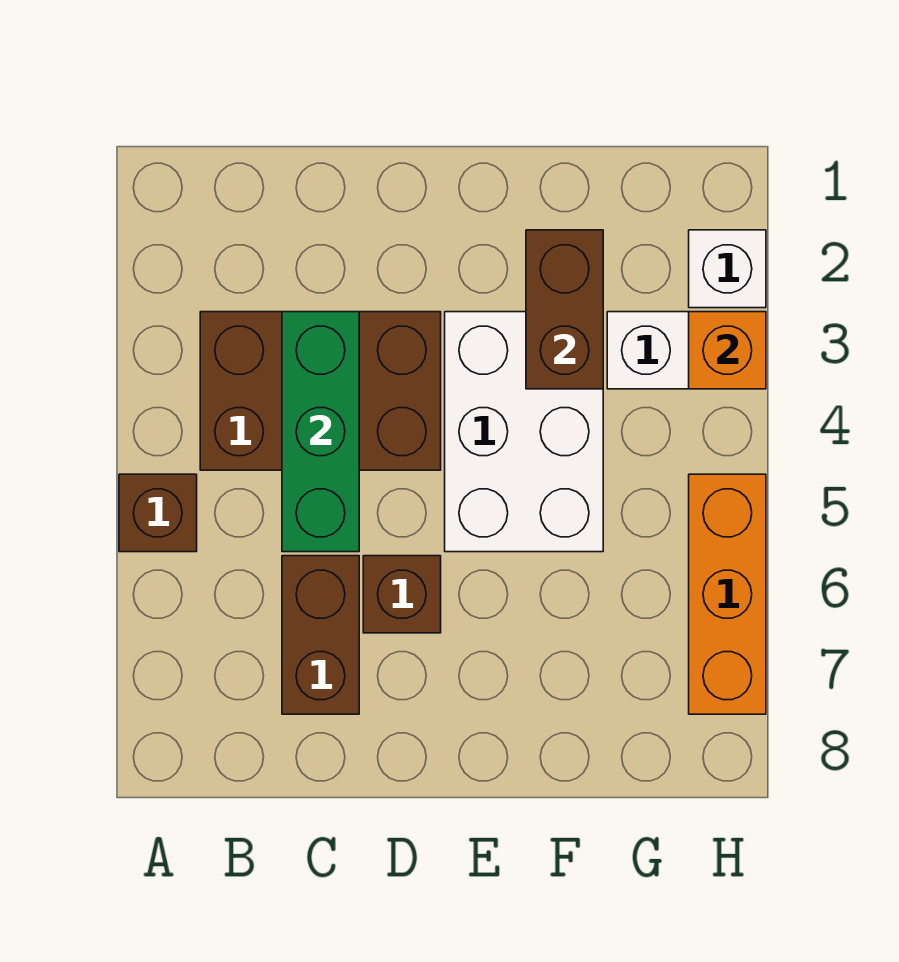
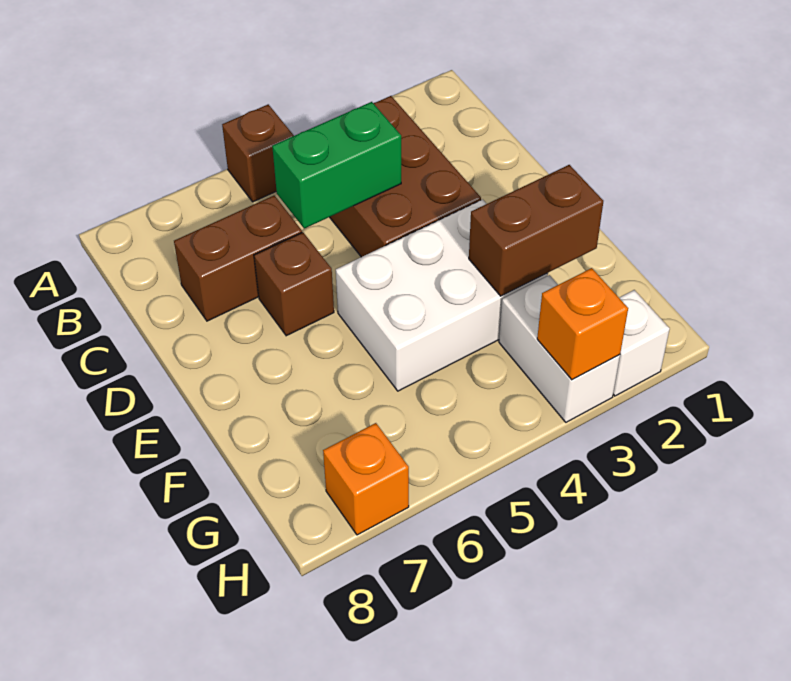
green 1x3 brick [282,312,359,552] -> green 1x2 brick [272,102,401,229]
orange 1x3 brick [689,474,766,714] -> orange 1x1 brick [323,423,409,535]

